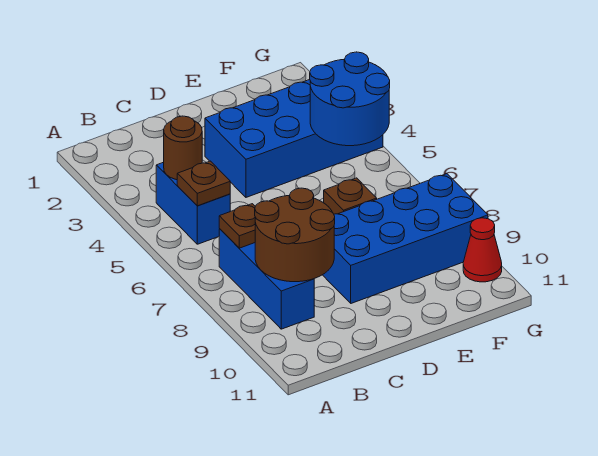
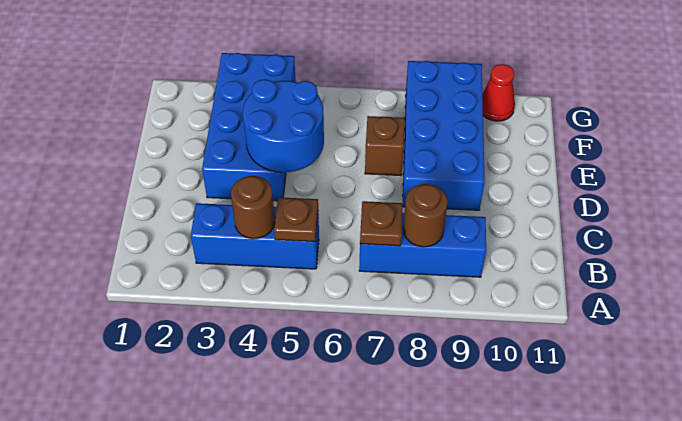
blue 1x2 brick [156,162,230,244] -> blue 1x3 brick [191,203,319,269]
brown 2x2 round brick [255,188,335,282] -> brown 1x1 round brick [403,184,448,247]
blue 2x2 round brick [310,52,390,146] -> blue 2x2 round brick moved to [243,79,324,173]

